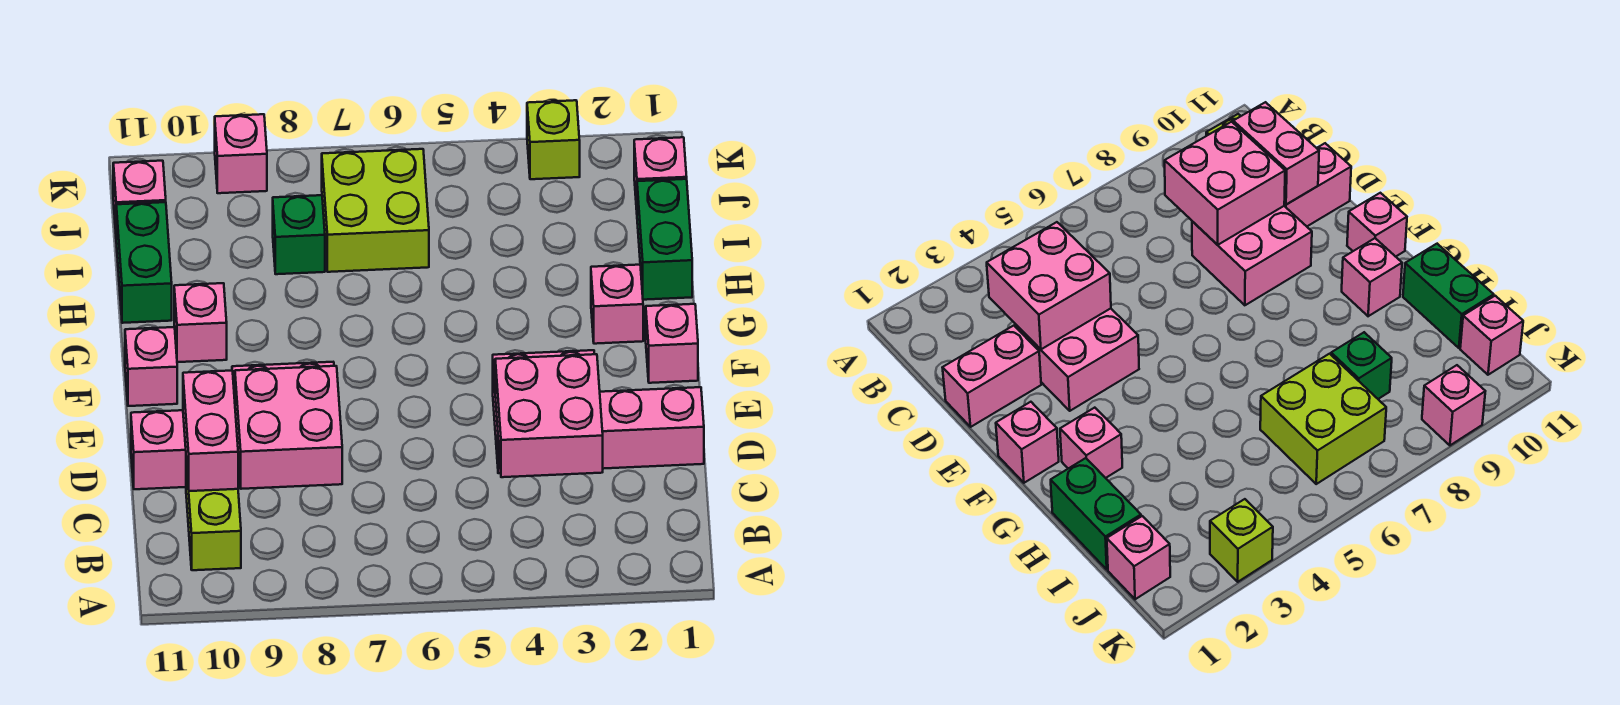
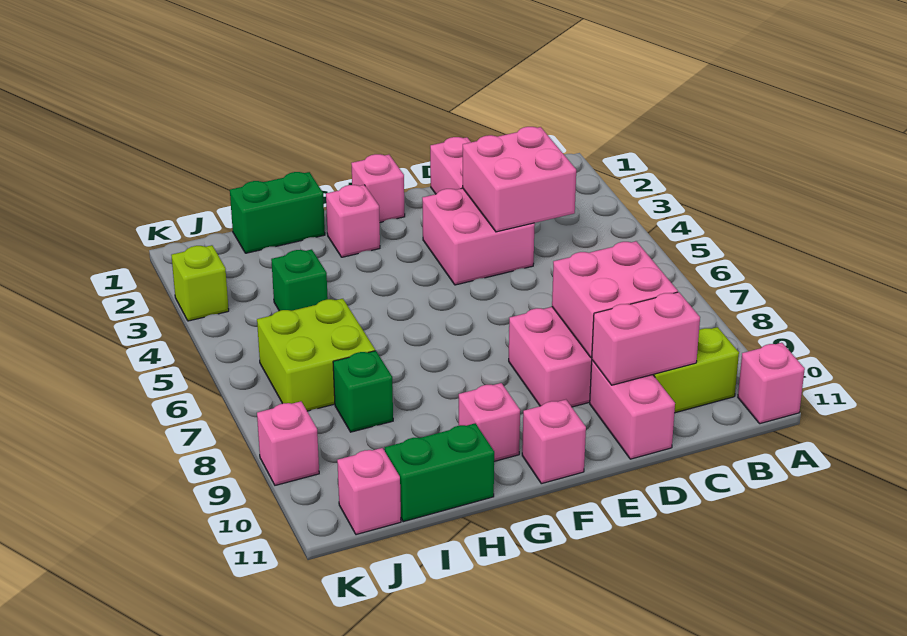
none -> green 1x1 brick [271,249,328,311]
pink 1x1 brick [634,137,687,210] -> pink 1x1 brick moved to [738,343,805,424]

